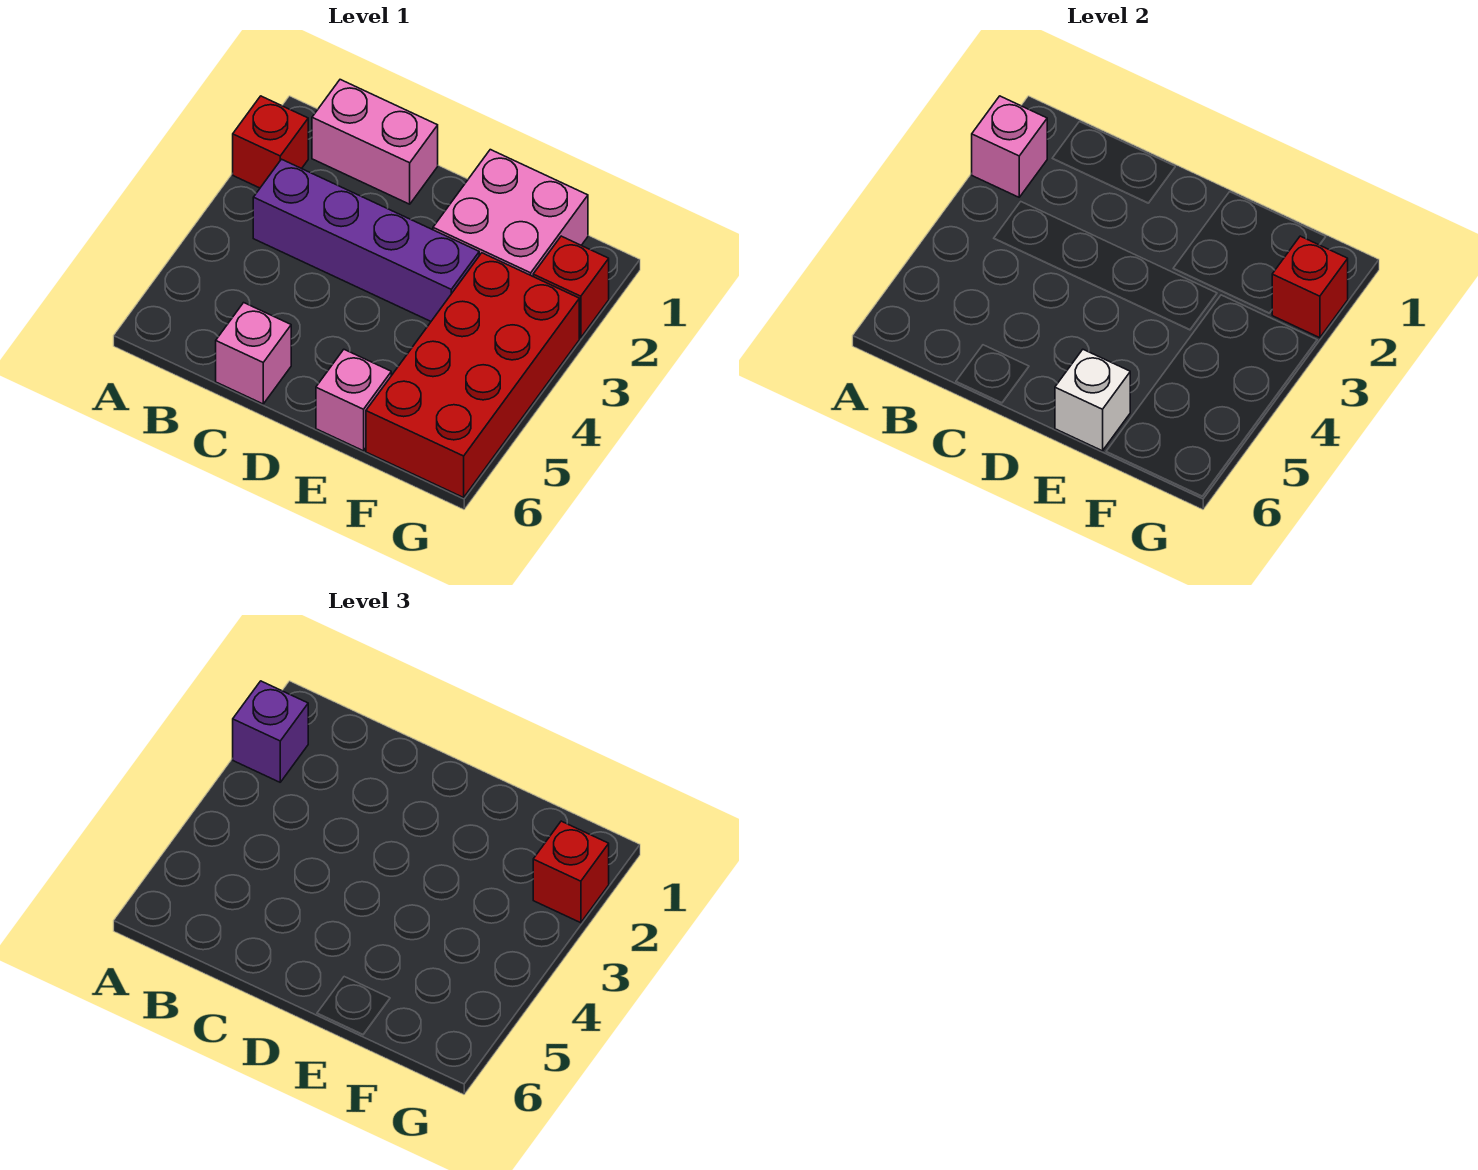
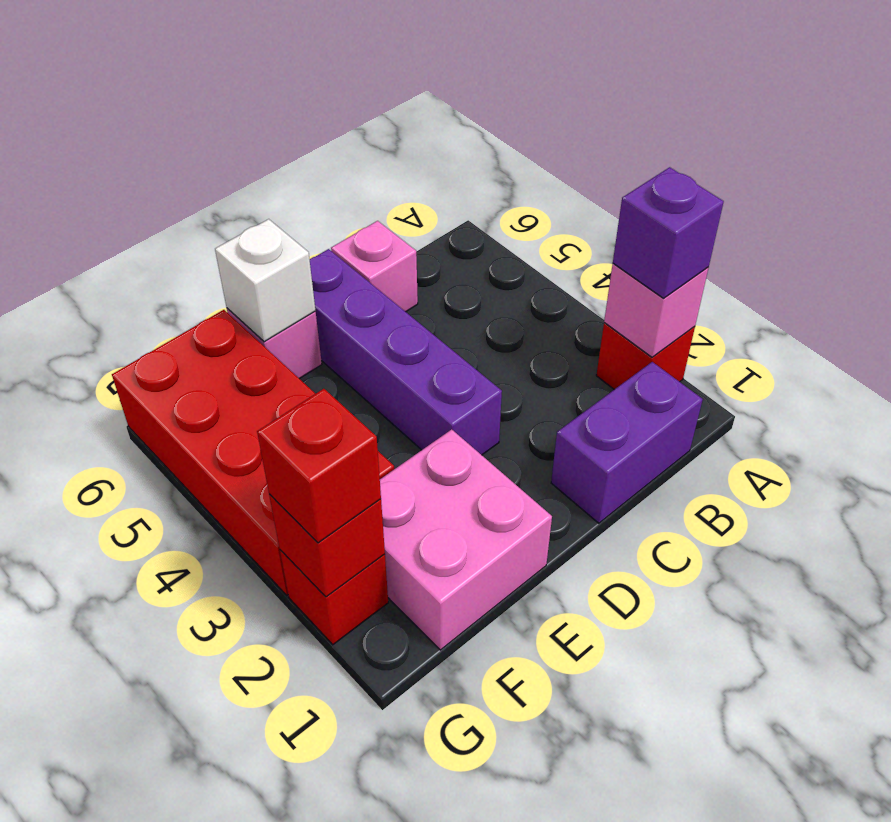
pink 1x2 brick [312,80,438,204] -> purple 1x2 brick [551,362,703,523]
purple 1x4 brick [253,159,479,321] -> purple 1x4 brick turned to [310,249,502,455]

